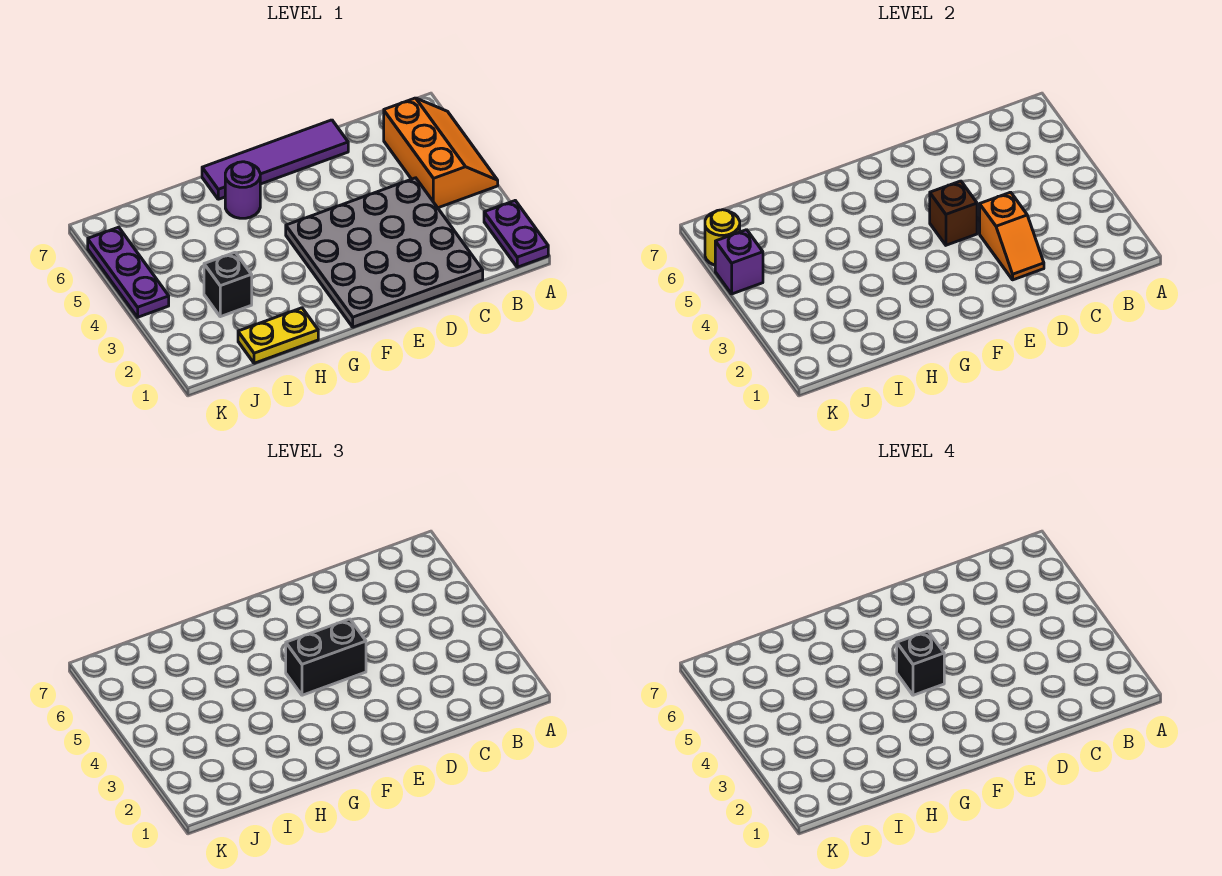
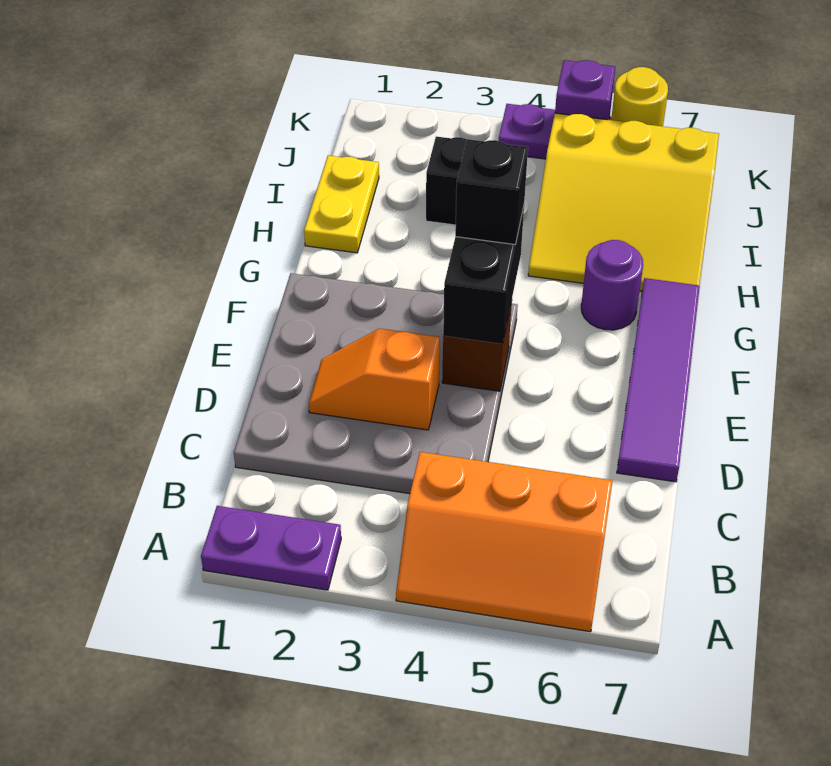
none -> yellow 3x3 slope [528,113,719,291]

